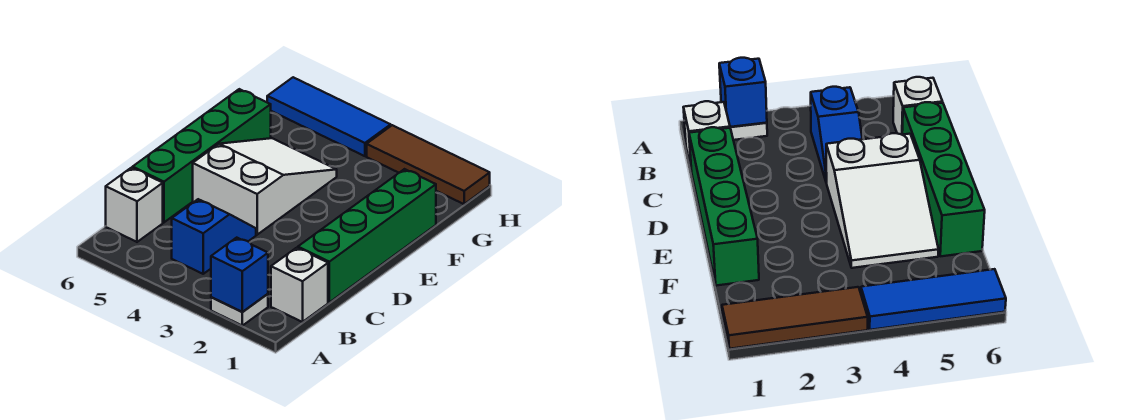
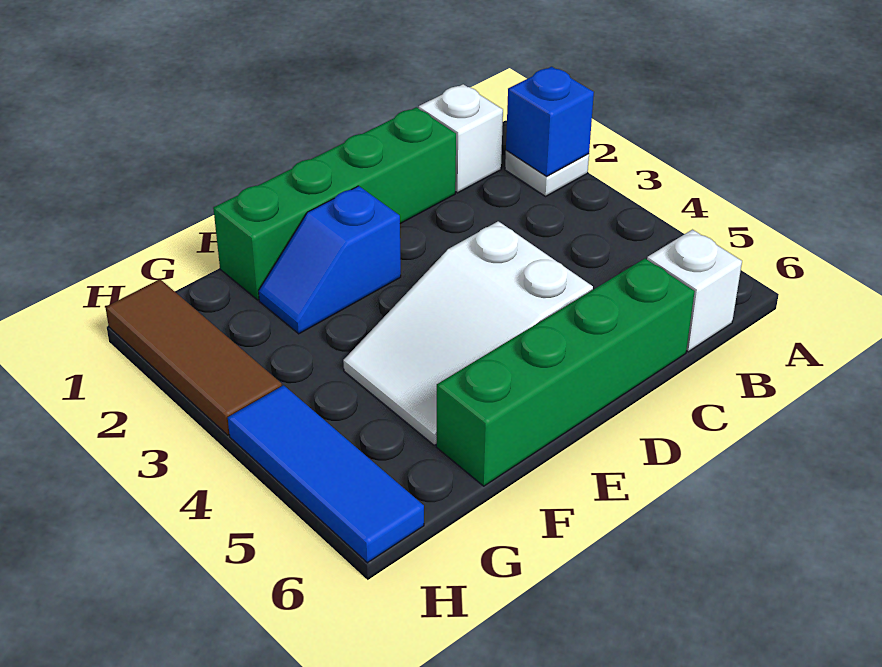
blue 1x2 slope [172,199,256,274] -> blue 1x2 slope moved to [259,186,401,334]

